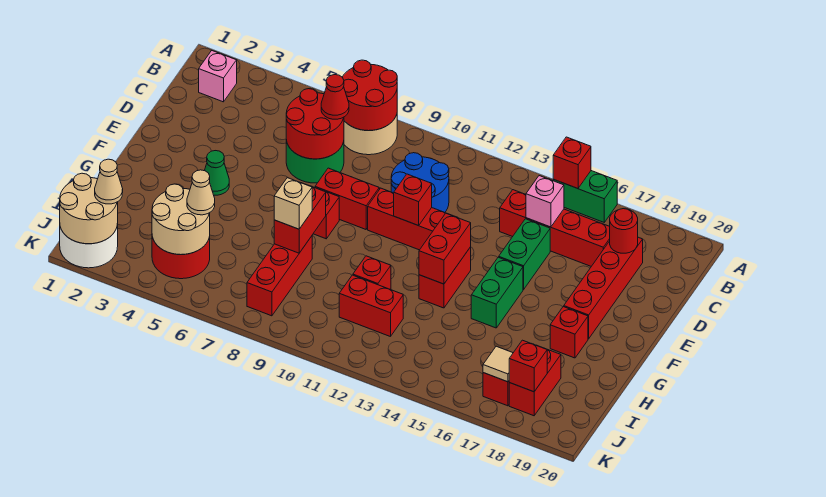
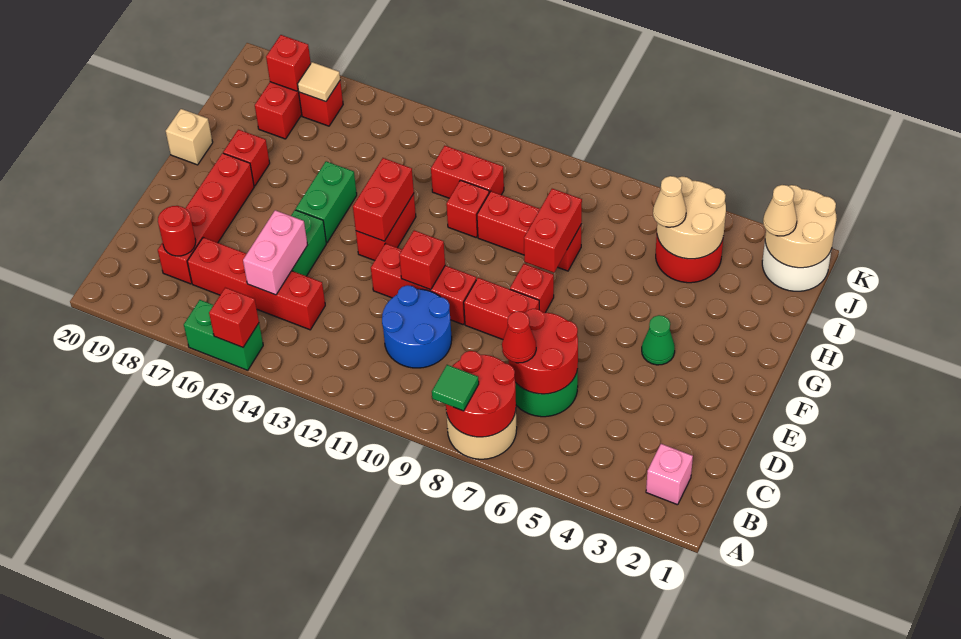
none -> green 1x1 tile [432,365,479,411]
pink 1x1 brick [526,176,564,227] -> pink 1x2 brick [243,210,307,295]
red 1x3 brick [247,236,312,316] -> red 1x3 brick turned to [477,191,582,271]
tan 1x1 brick [274,178,312,229] -> tan 1x1 brick moved to [166,109,213,165]

